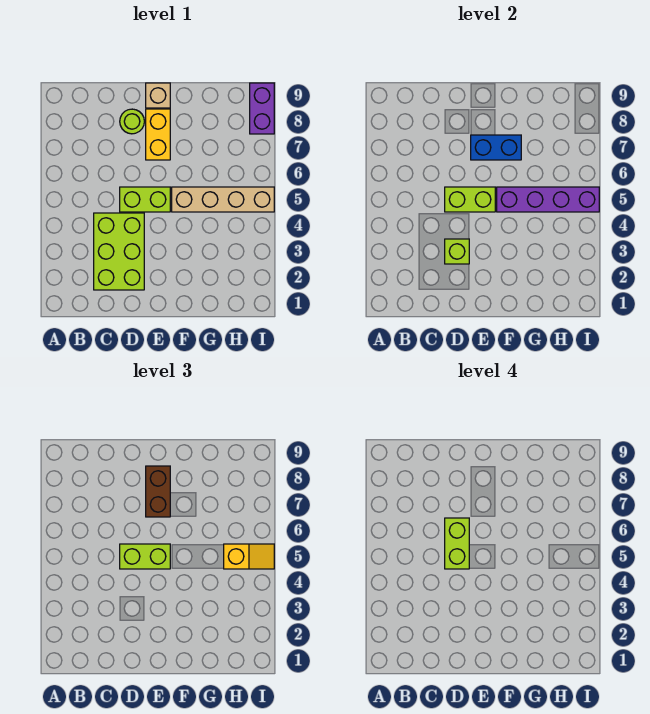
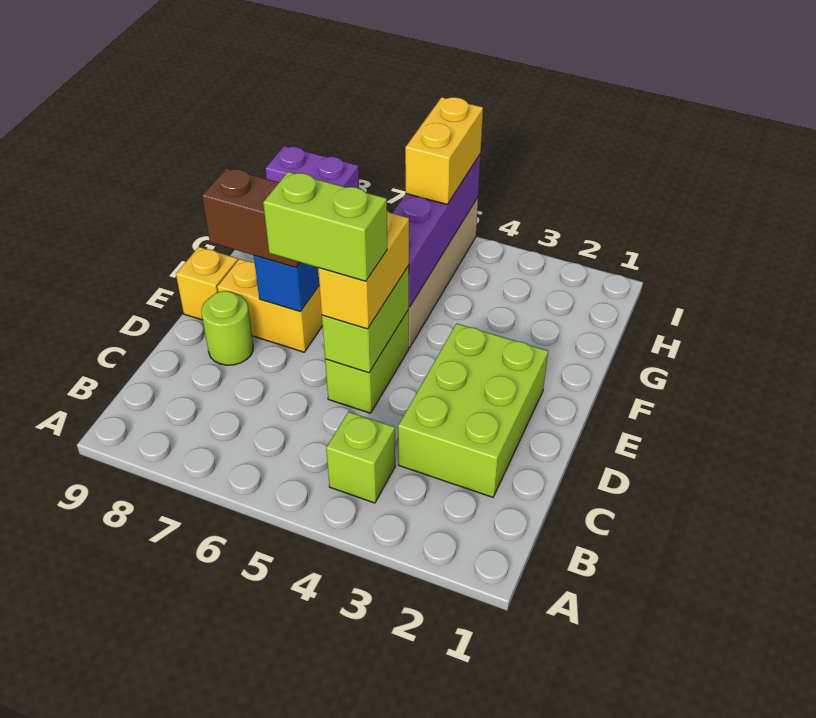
lime 2x3 brick [94,213,144,290] -> lime 2x3 brick turned to [398,323,548,497]
lime 1x1 brick [445,239,469,264] -> lime 1x1 brick moved to [326,412,395,503]
lime 1x2 brick [120,544,170,569] -> yellow 1x2 brick [318,211,409,329]
tan 1x1 brick [146,83,170,108] -> yellow 1x1 brick [176,247,238,320]
yellow 1x2 slope [224,544,274,569] -> yellow 1x2 brick [405,97,483,204]

